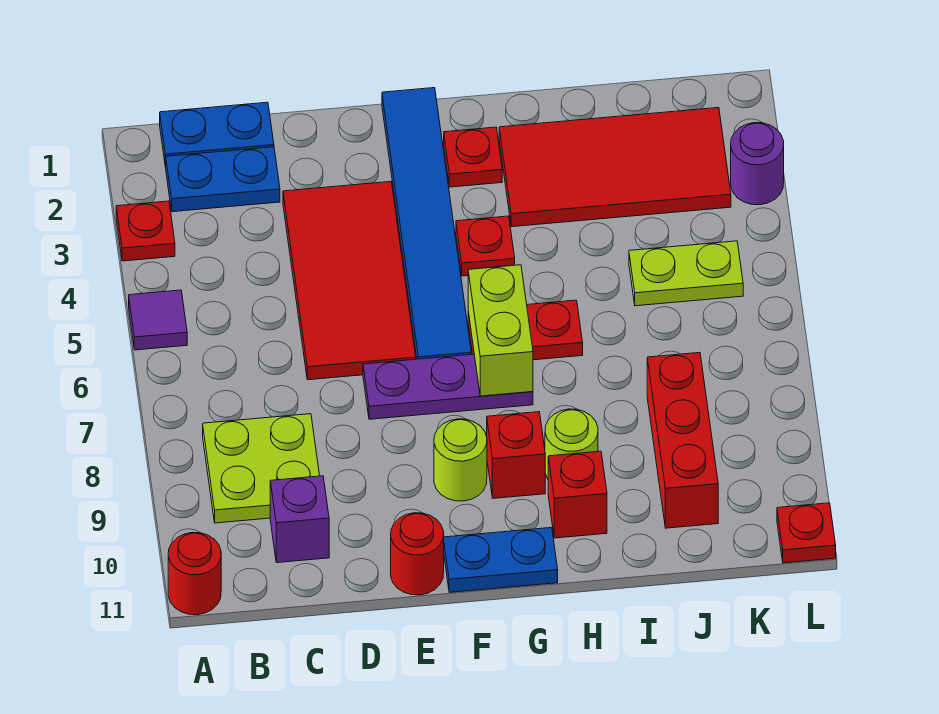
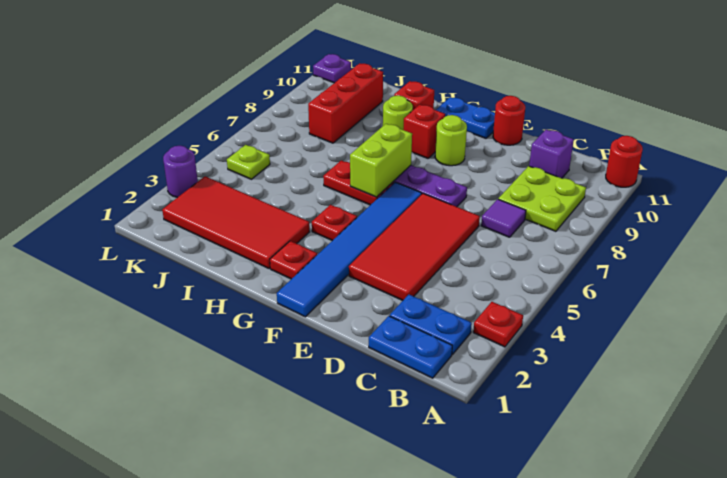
purple 1x1 tile [129,290,187,350] -> purple 1x1 tile moved to [481,199,526,237]
lime 1x2 plate [629,241,743,306] -> lime 1x1 plate [227,145,270,179]
red 1x1 plate [777,503,836,563] -> purple 1x1 plate [313,54,351,83]

